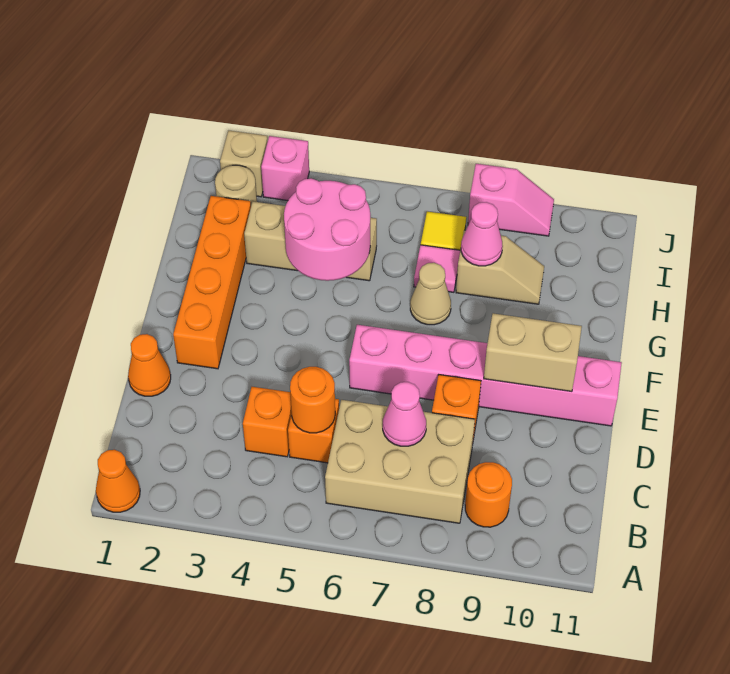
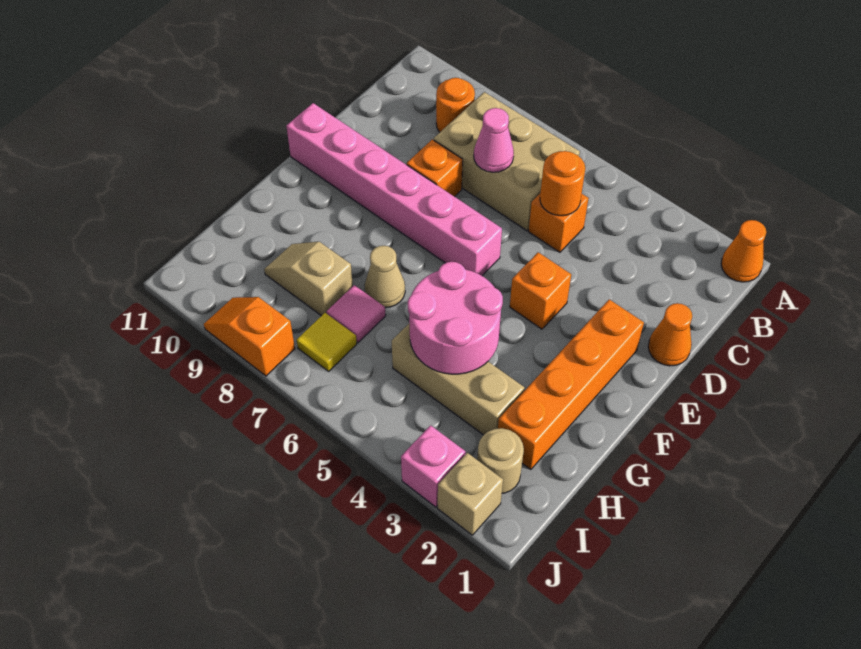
orange 1x1 brick [243,387,292,457] -> orange 1x1 brick moved to [510,252,571,329]
tan 1x2 brick [484,313,582,392] -> none
pink 1x1 cone [461,202,503,266] -> none
pink 1x2 slope [468,164,554,236] -> orange 1x2 slope [204,297,295,376]

